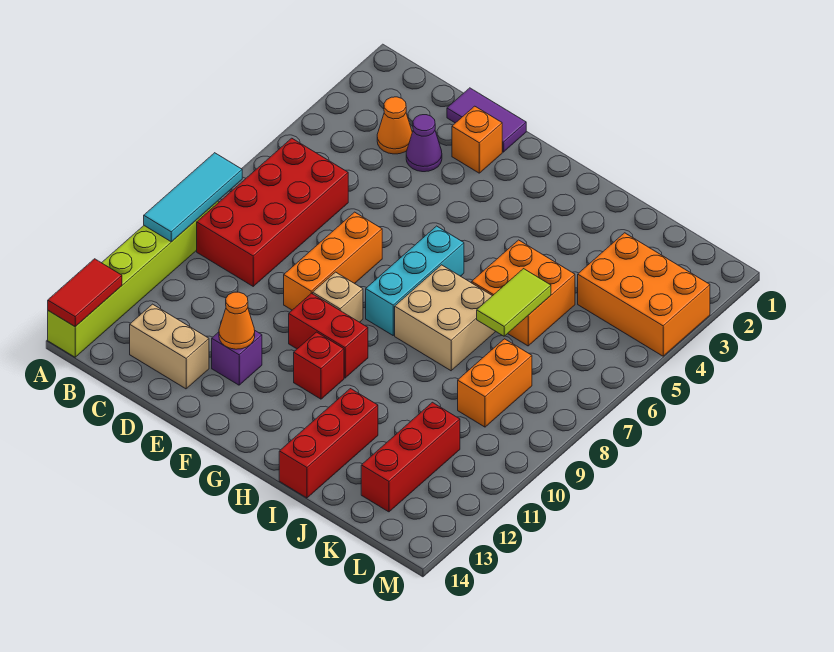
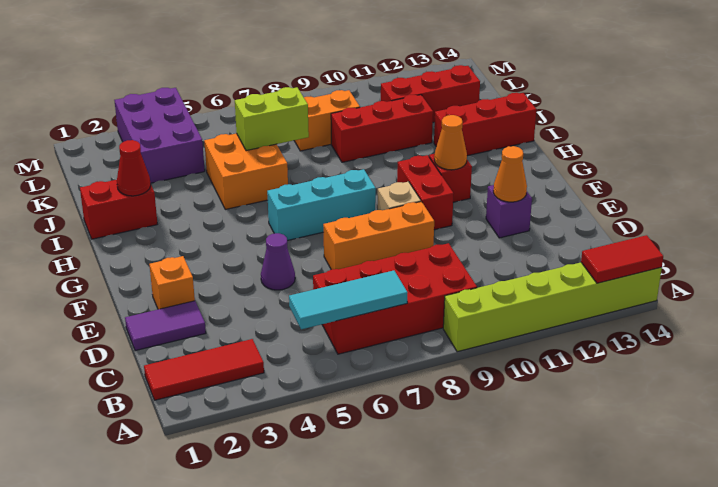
cyan 1x3 tile [144,153,242,242] -> cyan 1x3 tile moved to [289,271,408,329]
none -> red 1x3 tile [144,339,264,400]
orange 1x1 cone [377,97,412,154] -> orange 1x1 cone moved to [434,115,467,170]
tan 1x2 brick [130,304,209,389] -> none
purple 1x2 tile [447,88,526,152] -> purple 1x2 tile turned to [125,301,206,351]
purple 1x1 cone [406,115,442,172] -> purple 1x1 cone moved to [261,233,295,290]
tan 2x2 brick [395,265,496,371] -> none
none -> red 1x2 brick [80,180,157,239]
none -> red 1x1 cone [117,140,151,196]
lime 1x2 tile [477,269,551,336] -> lime 1x2 brick [235,87,309,151]
none -> red 1x3 brick [331,95,433,162]
orange 2x3 brick [578,233,710,356] -> purple 2x3 brick [114,88,205,183]

